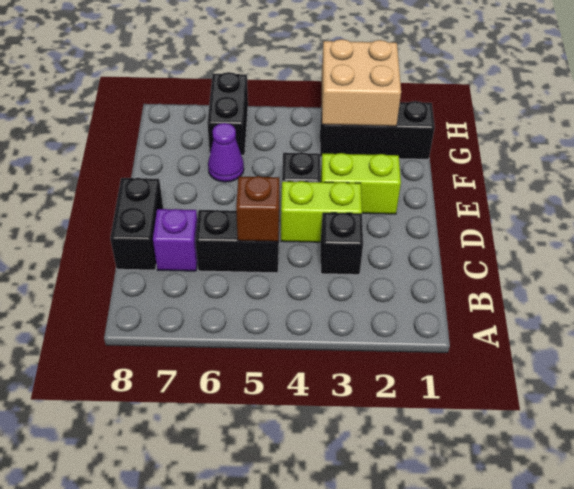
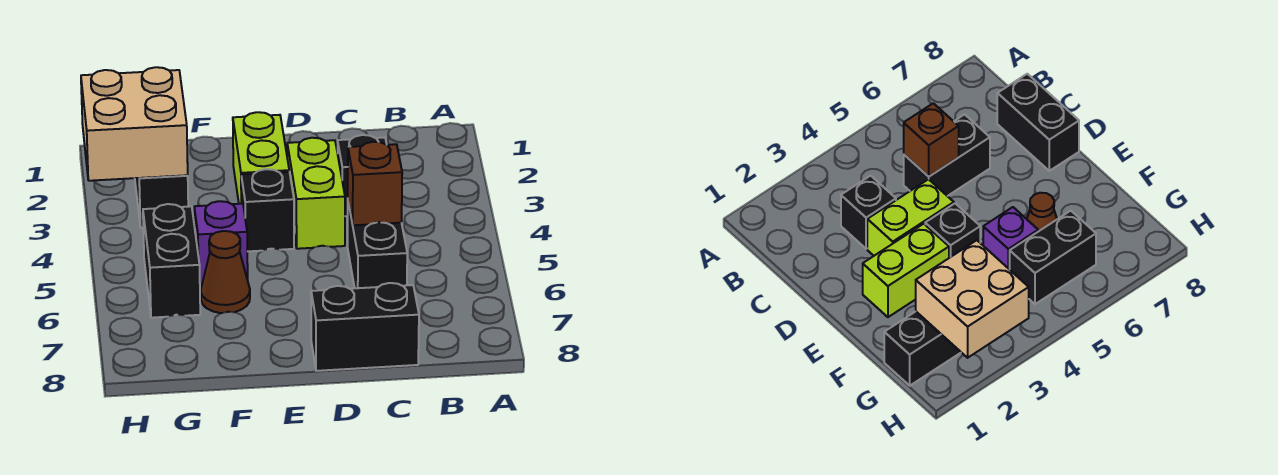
purple 1x1 brick [153,209,197,271] -> purple 1x1 brick moved to [194,201,248,284]
purple 1x1 cone [208,123,244,182] -> brown 1x1 cone [201,231,250,313]
black 1x2 brick [207,72,248,155] -> black 1x2 brick turned to [143,204,200,318]

